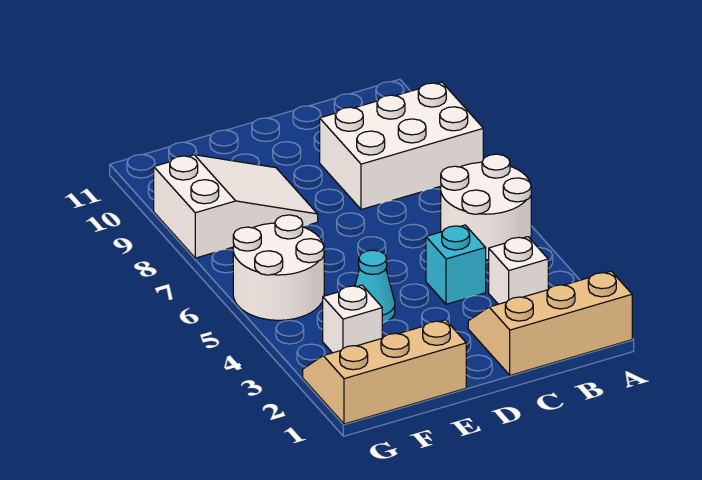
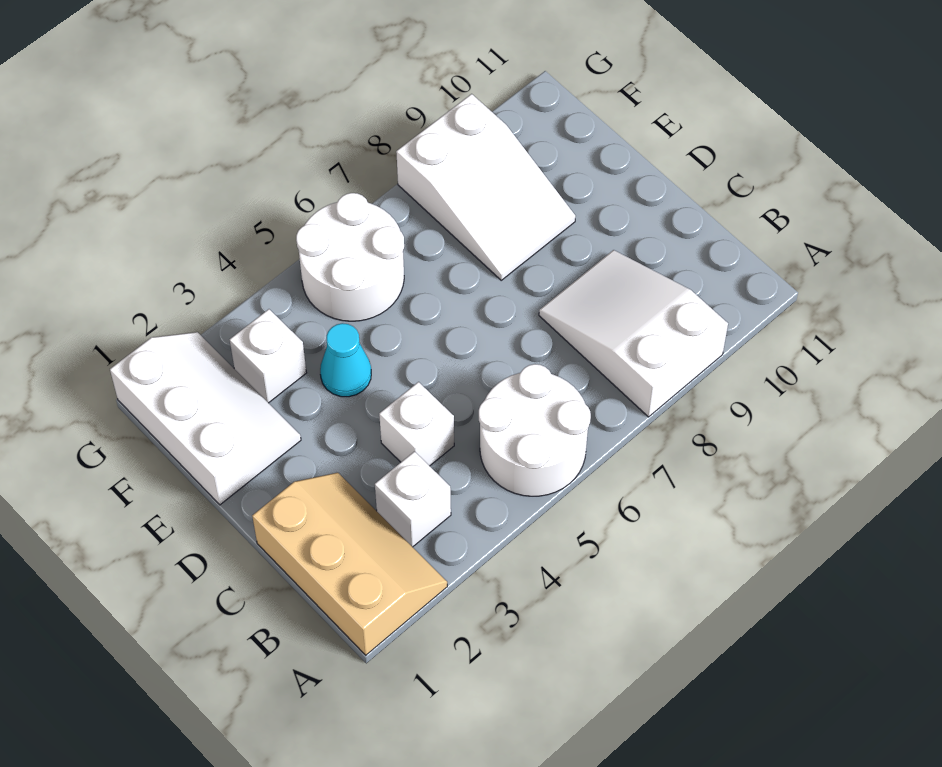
white 2x3 brick [320,82,483,210] -> white 2x3 slope [539,250,728,417]
cyan 1x1 brick [426,225,486,304] -> white 1x1 brick [379,382,454,466]
tan 2x3 slope [303,320,466,424] -> white 2x3 slope [110,332,301,505]

